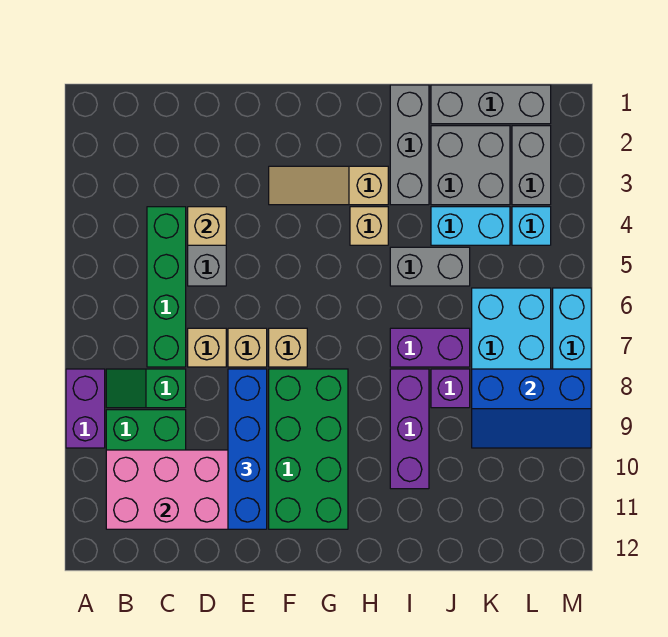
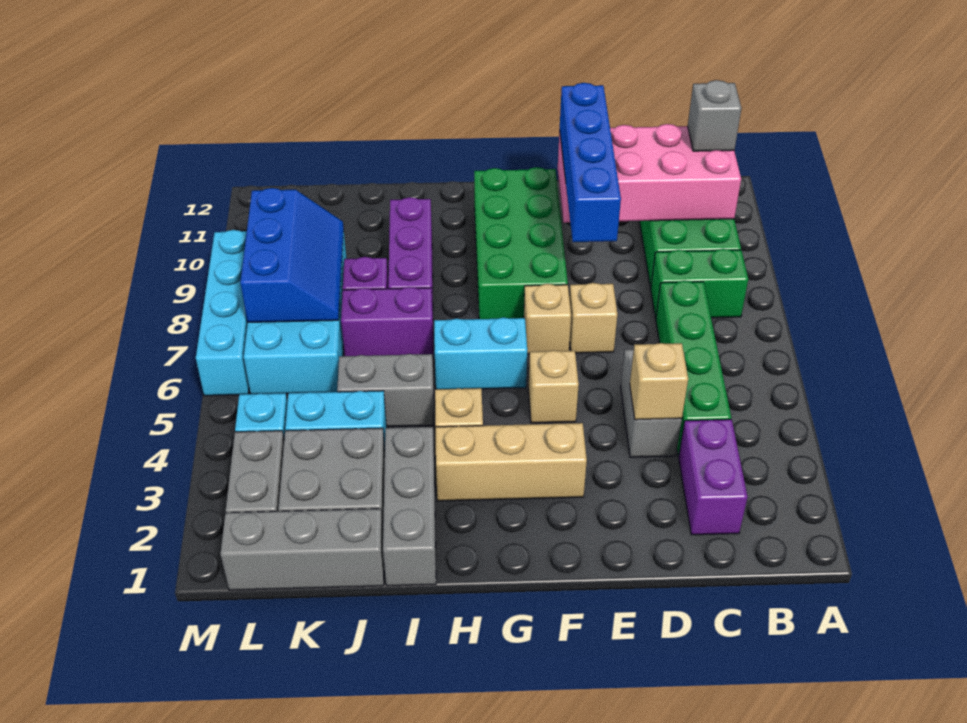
purple 1x2 brick [66,369,105,448] -> purple 1x2 brick moved to [679,419,748,535]
green 1x2 slope [106,369,186,408] -> green 1x2 brick [651,249,748,319]
none -> grey 1x1 brick [688,80,741,151]
tan 1x1 brick [188,328,226,367] -> tan 1x1 brick moved to [528,350,579,423]
tan 1x3 slope [269,166,388,205] -> tan 1x3 brick [436,423,587,501]
none -> cyan 1x2 brick [434,317,527,389]
blue 2x3 slope [472,369,591,448] -> blue 2x3 slope turned to [240,188,344,322]

